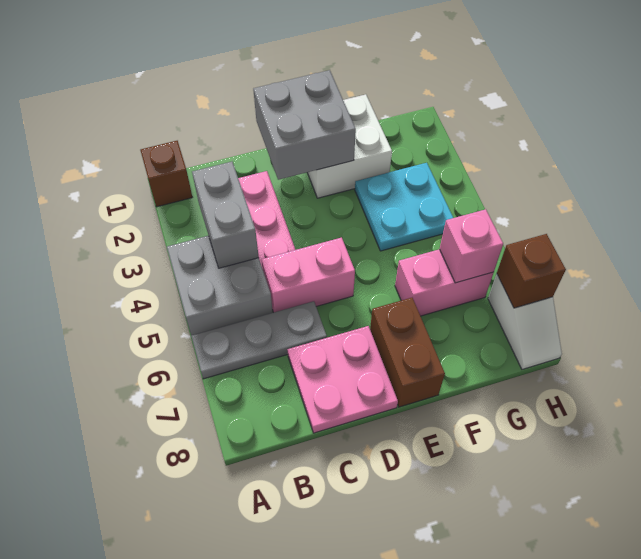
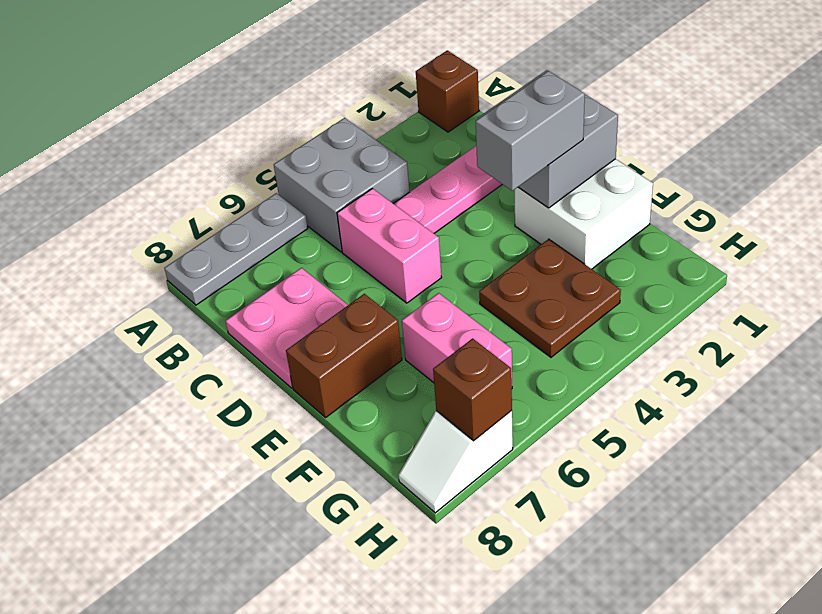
grey 1x3 plate [191,301,327,379] -> grey 1x3 plate turned to [164,193,308,305]
grey 1x2 brick [192,162,259,268] -> grey 1x2 brick moved to [476,71,585,191]
cyan 2x2 plate [355,163,453,251] -> brown 2x2 plate [479,239,621,357]
pink 1x1 brick [440,209,503,283] -> none

